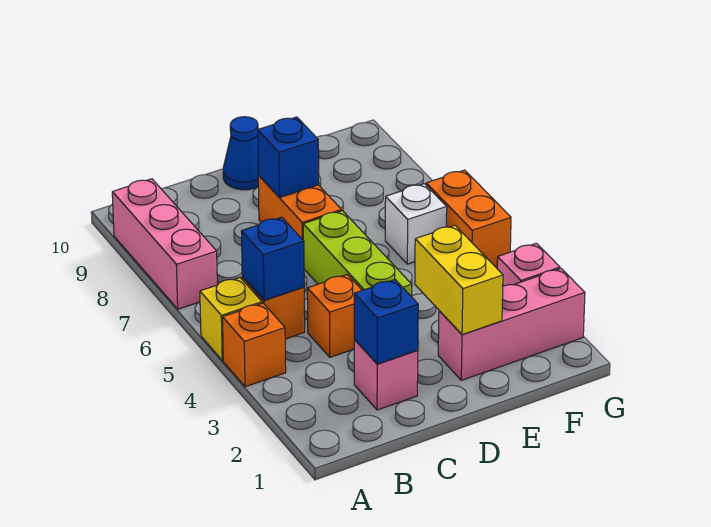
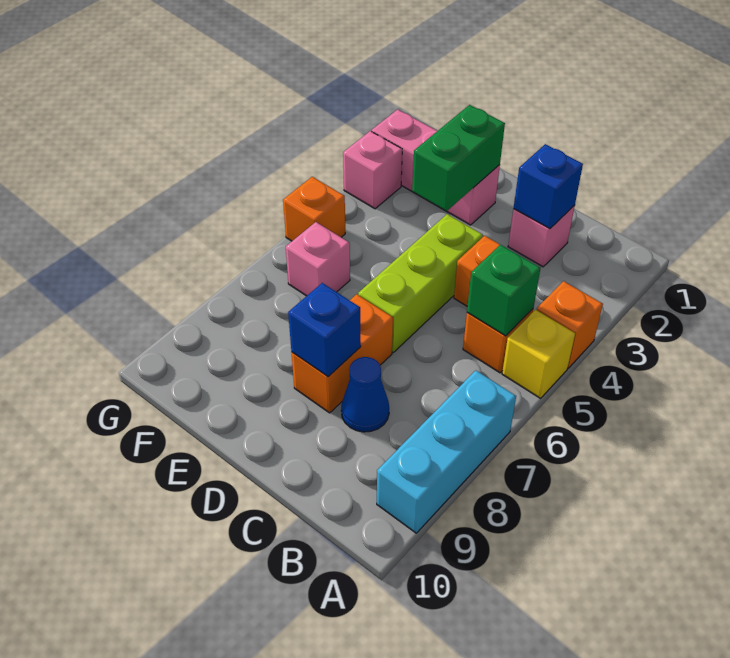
pink 1x3 brick [112,179,217,309] -> cyan 1x3 brick [377,370,516,533]
blue 1x1 brick [241,217,304,300] -> green 1x1 brick [467,245,540,336]
blue 1x1 cone [223,117,258,190] -> blue 1x1 cone moved to [341,357,389,432]
yellow 1x2 brick [415,225,503,335] -> green 1x2 brick [412,105,505,211]
white 1x1 brick [385,184,447,264] -> pink 1x1 brick [286,222,350,296]
orange 1x2 brick [426,170,511,267] -> orange 1x1 brick [283,177,345,241]

